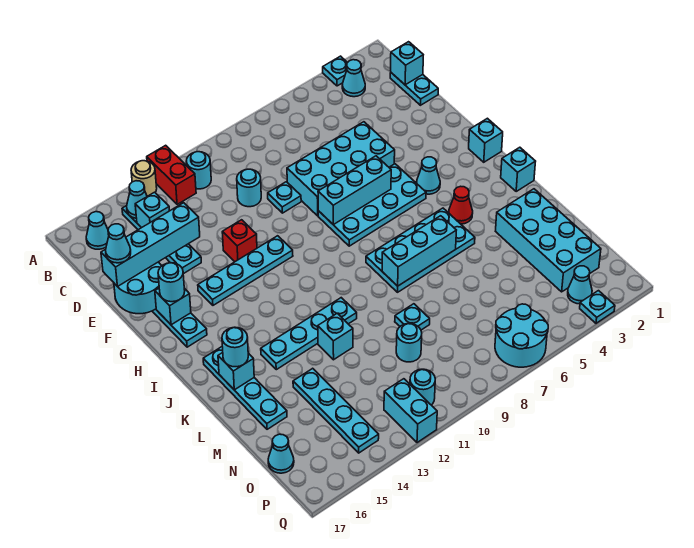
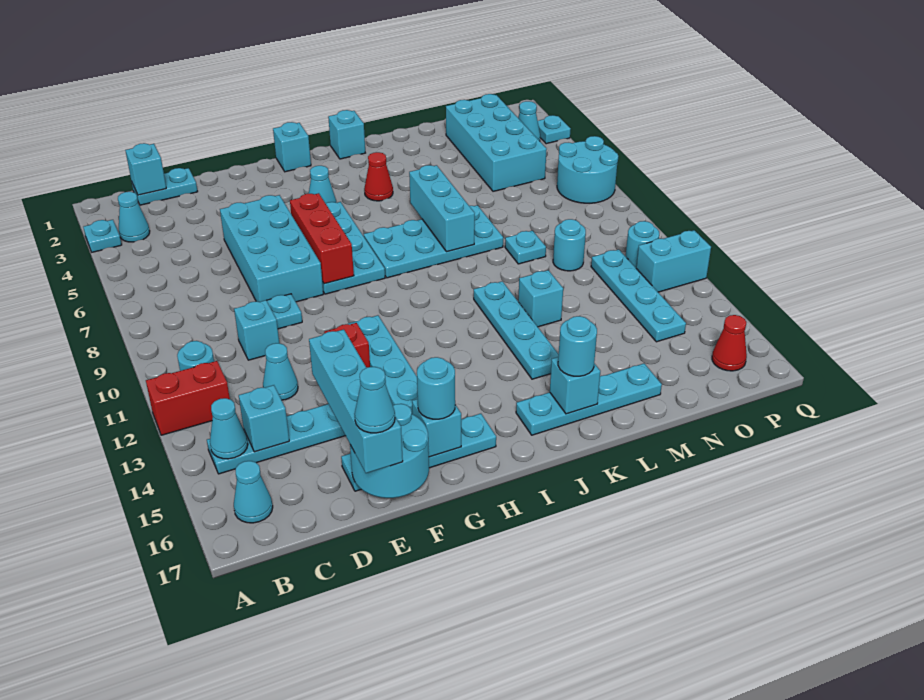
tan 1x1 round brick [131,161,157,196] -> none
cyan 1x1 round brick [237,169,261,207] -> cyan 1x1 brick [234,300,279,360]
cyan 1x3 brick [318,156,391,225] -> red 1x3 brick [290,193,354,284]
cyan 2x4 plate [366,208,475,292] -> cyan 2x4 plate turned to [364,205,503,278]
cyan 2x4 brick [496,189,601,292] -> cyan 2x4 brick turned to [446,94,547,191]
cyan 1x4 plate [293,368,379,453] -> cyan 1x4 plate turned to [591,250,686,342]
cyan 1x1 cone [268,434,294,473] -> cyan 1x1 cone moved to [263,343,298,400]
none -> red 1x1 cone [712,315,747,371]

